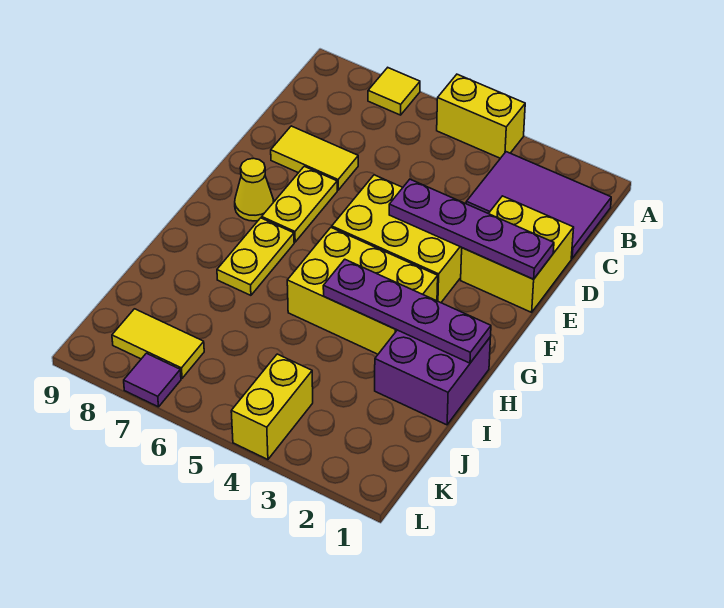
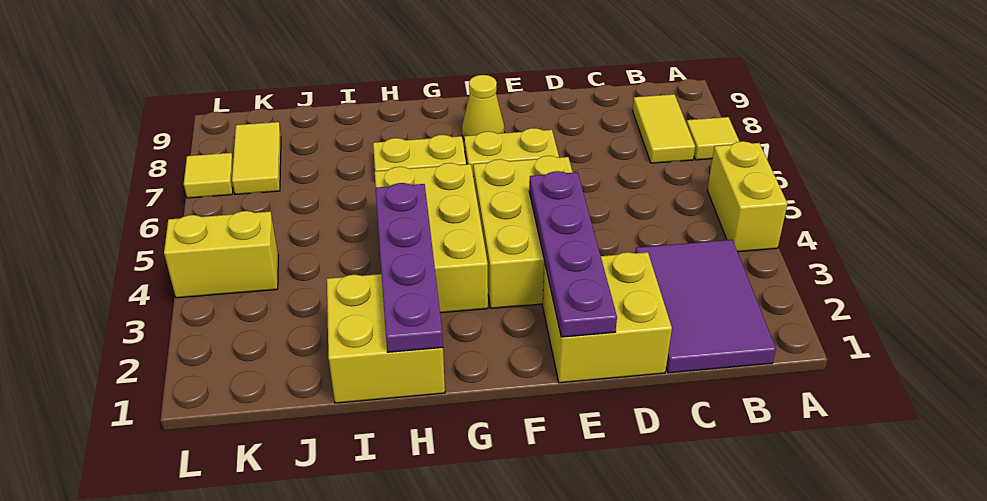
yellow 1x2 tile [271,126,358,190] -> yellow 1x2 tile moved to [633,94,695,163]
purple 2x2 brick [375,330,490,425] -> yellow 2x2 brick [327,274,445,403]
purple 1x1 tile [124,353,181,407] -> yellow 1x1 tile [184,153,233,198]

